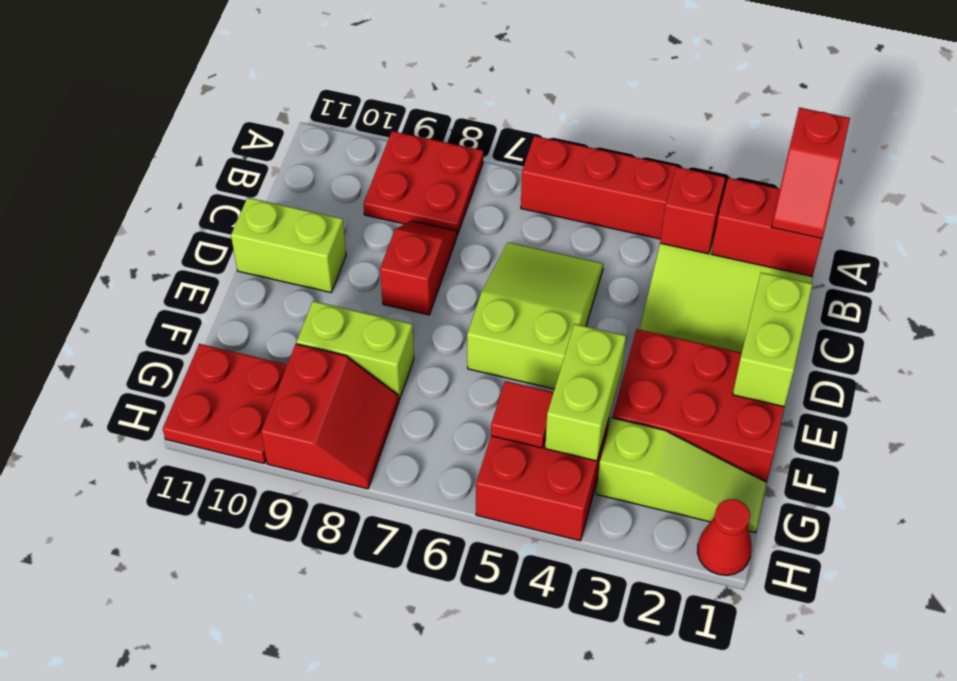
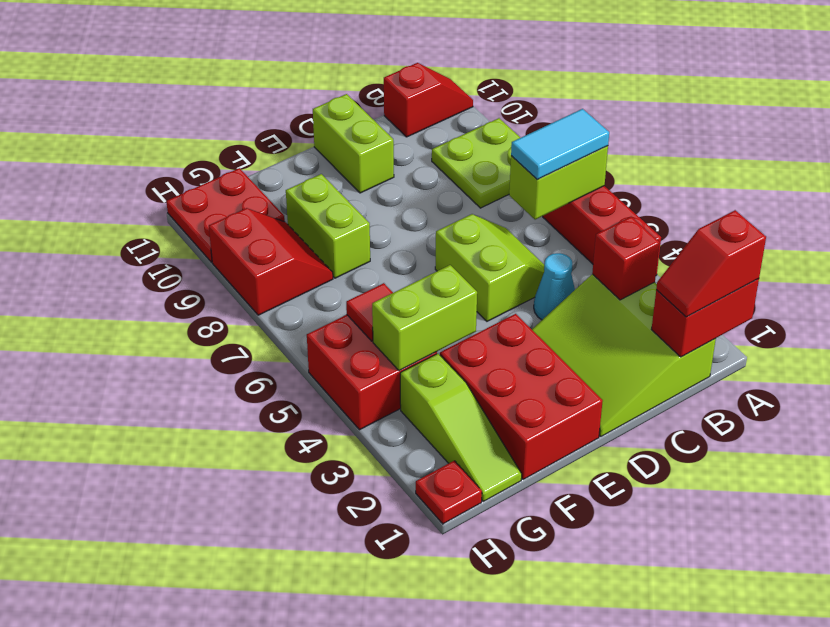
none -> cyan 1x2 tile [511,109,609,179]
red 2x2 plate [363,131,483,235] -> lime 2x2 plate [432,118,520,208]
red 1x2 brick [712,178,822,277] -> red 1x2 brick turned to [651,279,759,357]
none -> cyan 1x1 cone [534,253,575,320]
lime 2x3 slope [467,242,603,389] -> lime 2x2 slope [435,214,544,321]
red 1x2 slope [380,221,457,315] -> red 1x2 slope moved to [384,63,473,137]
lime 1x2 brick [733,273,813,407] -> lime 1x2 brick moved to [509,146,608,220]
red 2x2 slope [261,344,399,489] -> red 2x2 slope turned to [209,208,333,315]
red 1x1 cone [697,499,752,575] -> red 1x1 plate [416,461,482,524]

